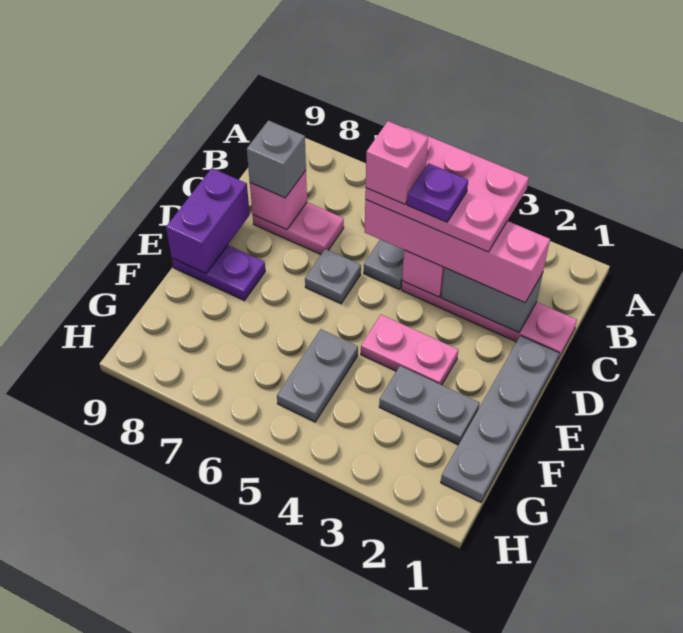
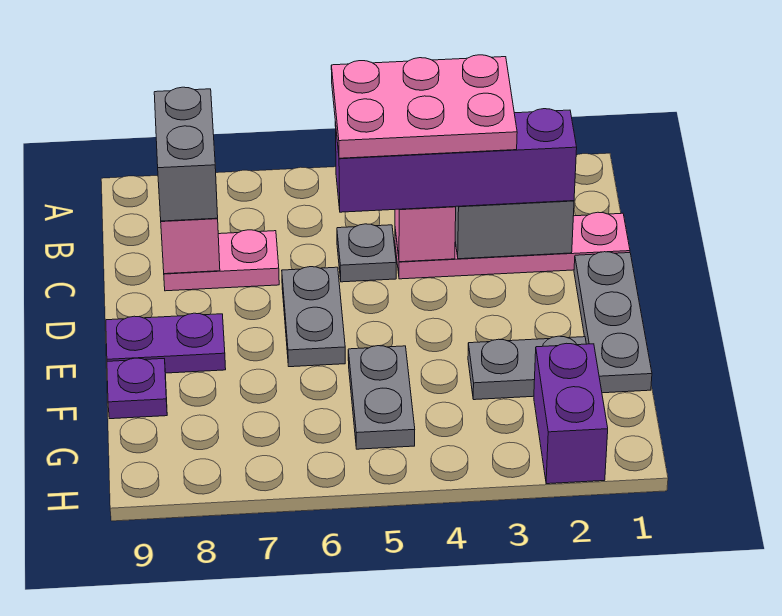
pink 1x4 brick [365,200,550,303] -> purple 1x4 brick [335,109,577,212]
purple 1x1 plate [407,163,468,222] -> purple 1x1 plate moved to [107,358,167,419]
pink 1x1 brick [366,121,428,204] -> none
grey 1x1 brick [247,120,306,198] -> grey 1x2 brick [154,87,218,221]
grey 1x4 plate [441,336,559,502] -> grey 1x3 plate [574,252,652,393]
grey 1x1 plate [305,249,361,304] -> grey 1x2 plate [282,267,345,367]
purple 1x2 brick [166,168,250,274] -> purple 1x2 brick moved to [534,343,608,484]
pink 1x2 plate [361,315,458,385] -> none

